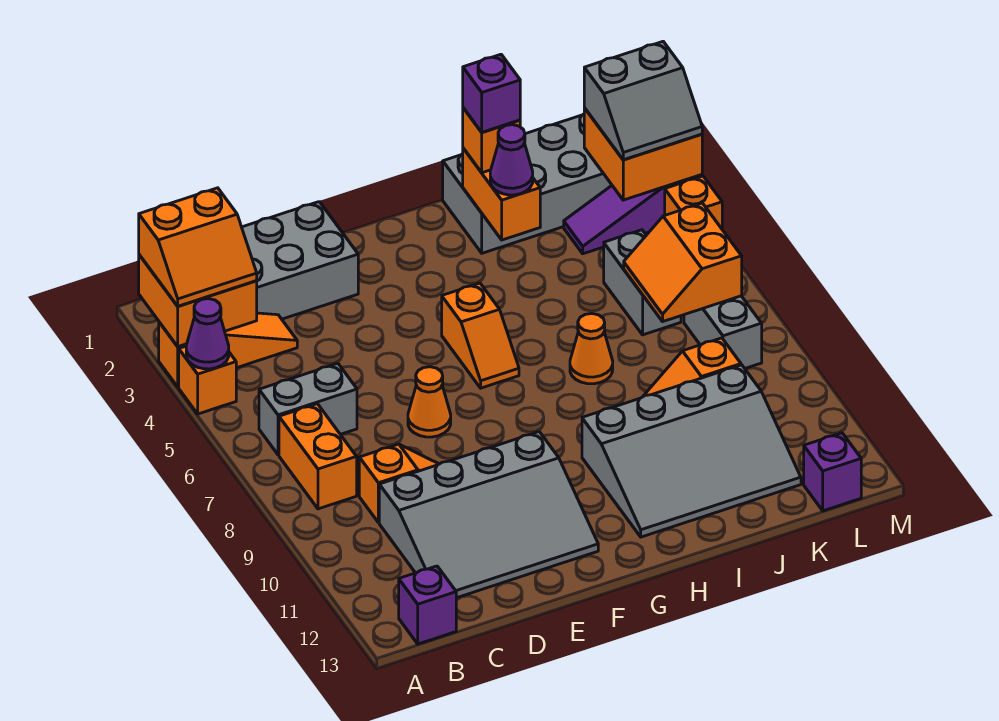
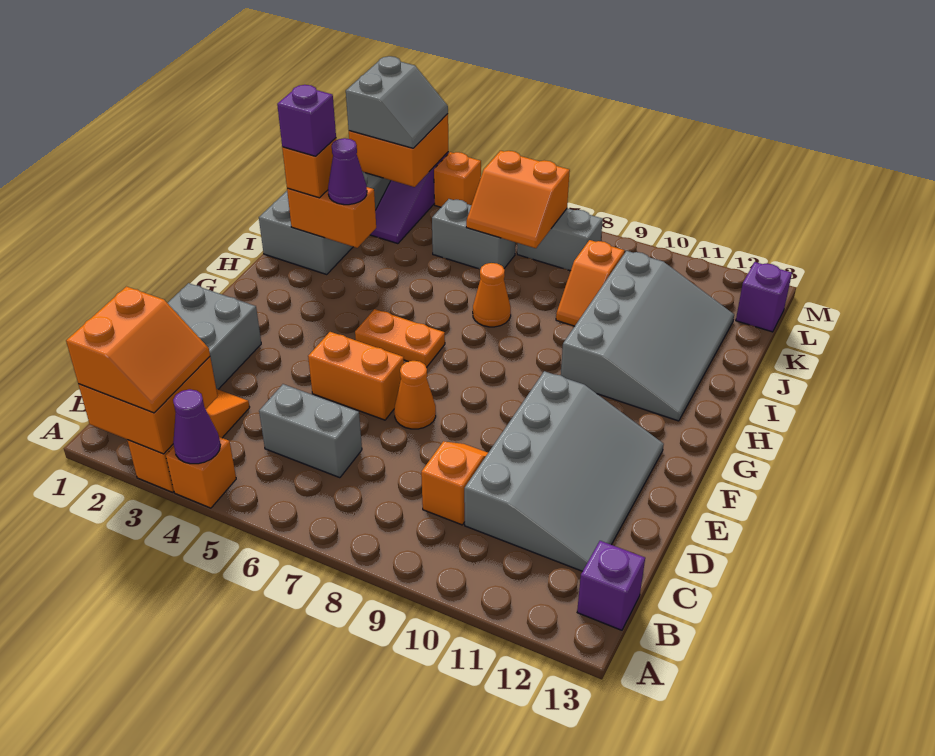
grey 1x2 brick [259,364,357,455] -> grey 1x2 brick turned to [259,384,362,478]
orange 1x2 brick [279,404,357,509] -> orange 1x2 brick moved to [308,332,404,420]
orange 1x2 slope [442,283,519,388] -> orange 1x2 plate [355,309,445,367]

